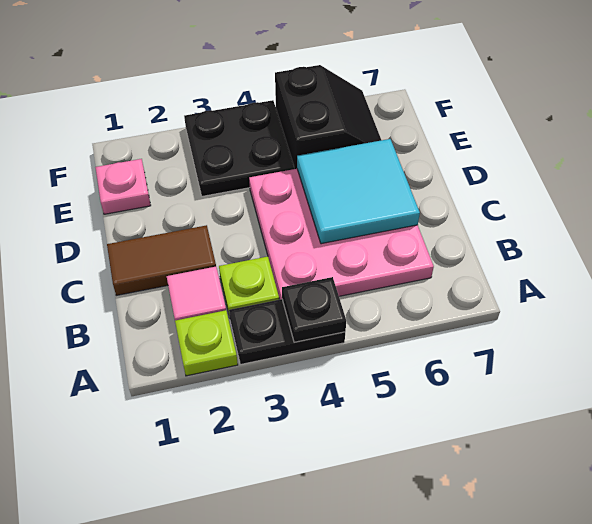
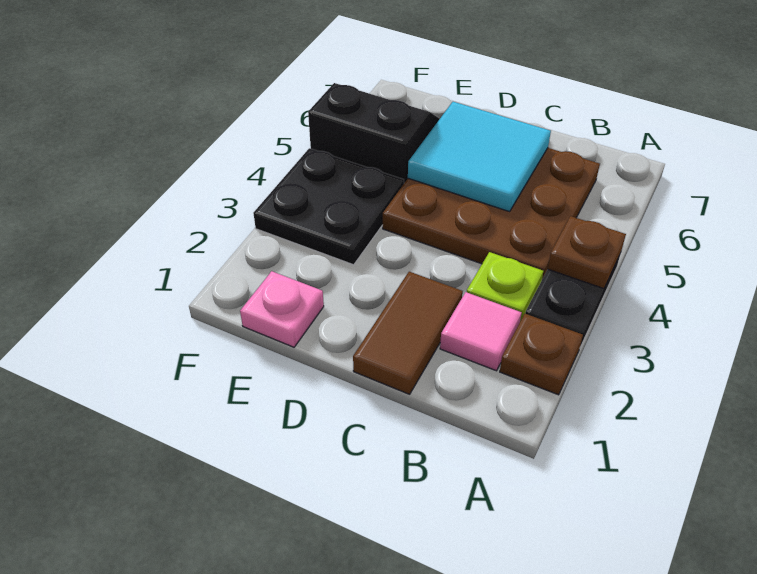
lime 1x1 plate [175,310,238,376] -> brown 1x1 plate [500,314,583,395]
black 1x1 plate [282,277,346,342] -> brown 1x1 plate [548,216,626,289]
pink 3x3 plate [249,169,434,299] -> brown 3x3 plate [383,148,600,279]

